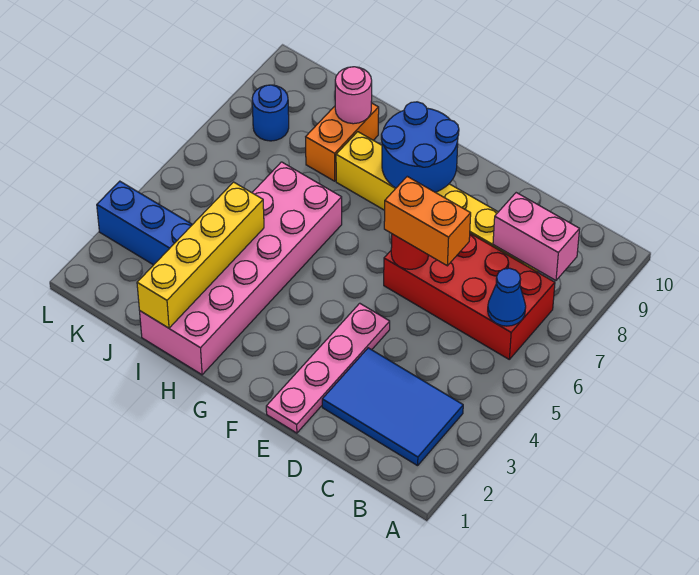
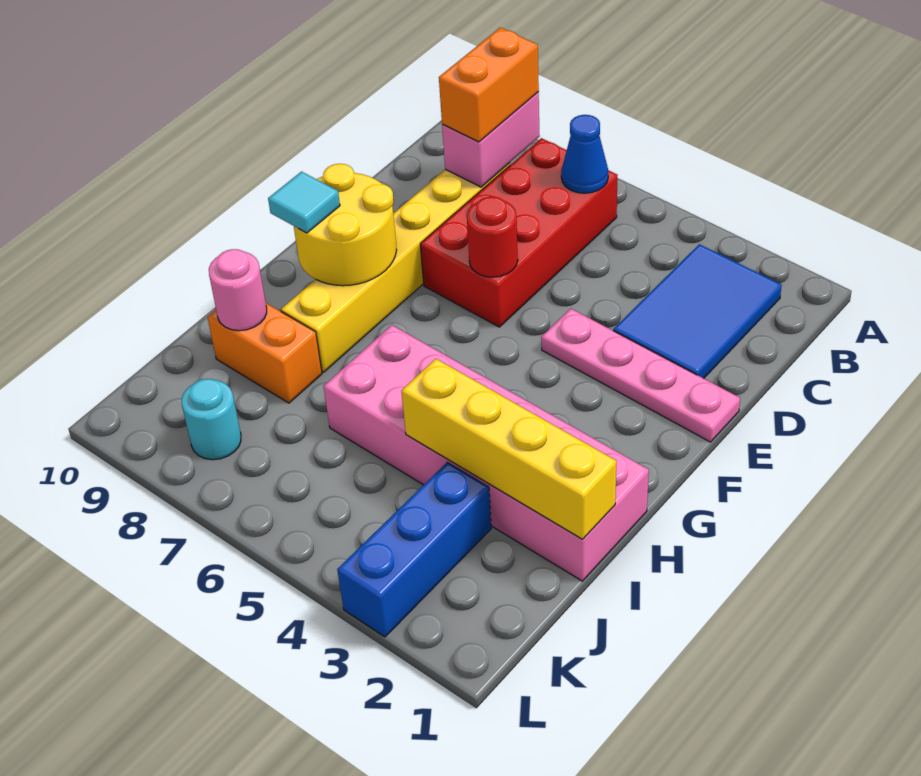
orange 1x2 brick [384,176,471,266] -> orange 1x2 brick moved to [439,28,539,142]
blue 2x2 round brick [381,102,459,192] -> yellow 2x2 round brick [294,164,397,286]
none -> cyan 1x1 tile [268,172,340,233]
blue 1x1 round brick [252,85,289,141] -> cyan 1x1 round brick [182,379,241,460]

